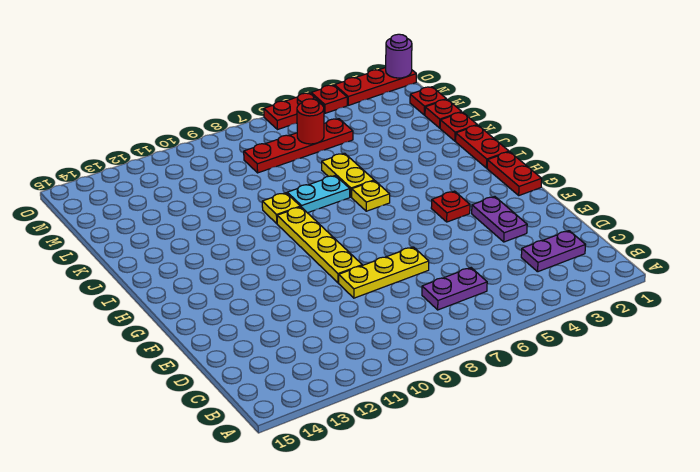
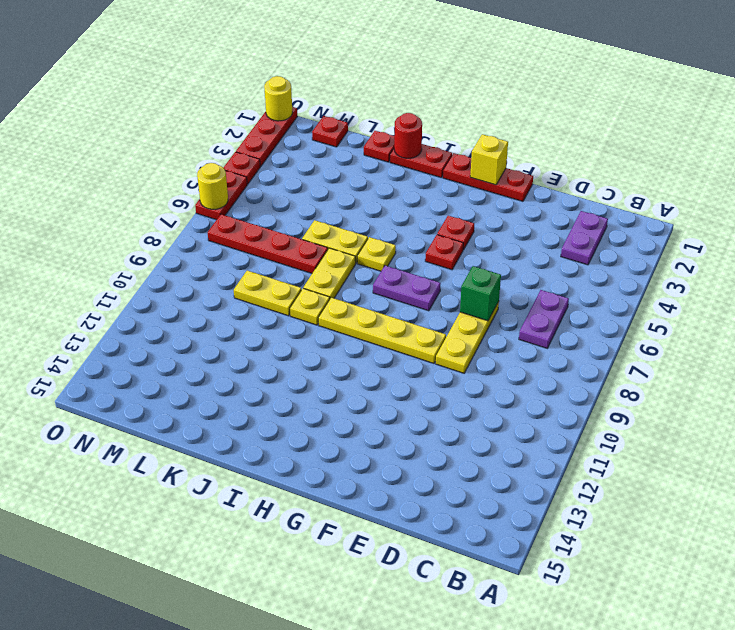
purple 1x2 plate [472,197,527,242] -> purple 1x2 plate moved to [373,266,441,311]
none -> green 1x1 brick [460,266,501,321]
red 1x2 plate [487,152,542,195] -> red 1x3 plate [443,153,533,201]
none -> yellow 1x1 brick [470,134,508,185]
cyan 1x2 plate [287,175,350,213] -> yellow 1x2 plate [303,248,356,298]
none -> yellow 1x2 plate [234,270,301,316]
red 1x1 plate [425,99,462,128] -> red 1x1 plate moved to [425,235,463,270]
red 1x4 plate [244,119,353,173] -> red 1x4 plate turned to [208,214,328,273]
red 1x1 round brick [297,99,324,144] -> red 1x1 round brick moved to [394,113,422,158]
purple 1x1 round brick [386,34,412,78] -> yellow 1x1 round brick [264,76,292,121]
none -> yellow 1x1 round brick [197,163,228,209]

